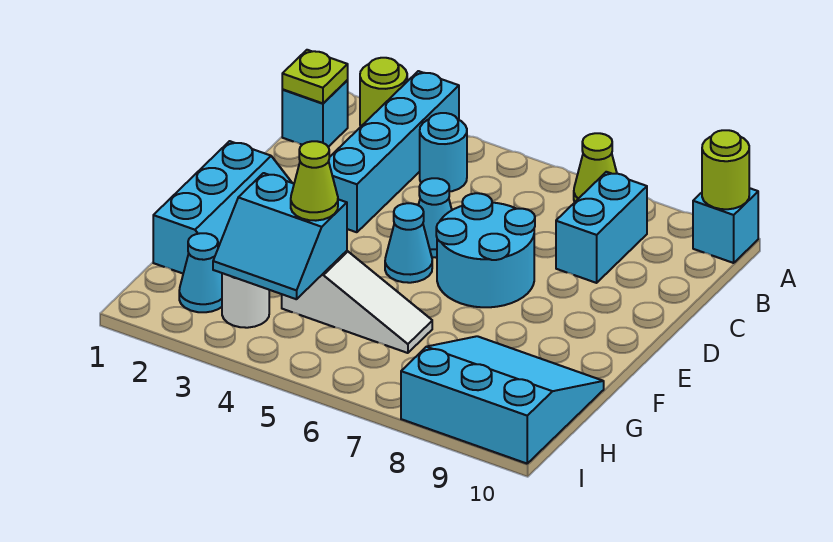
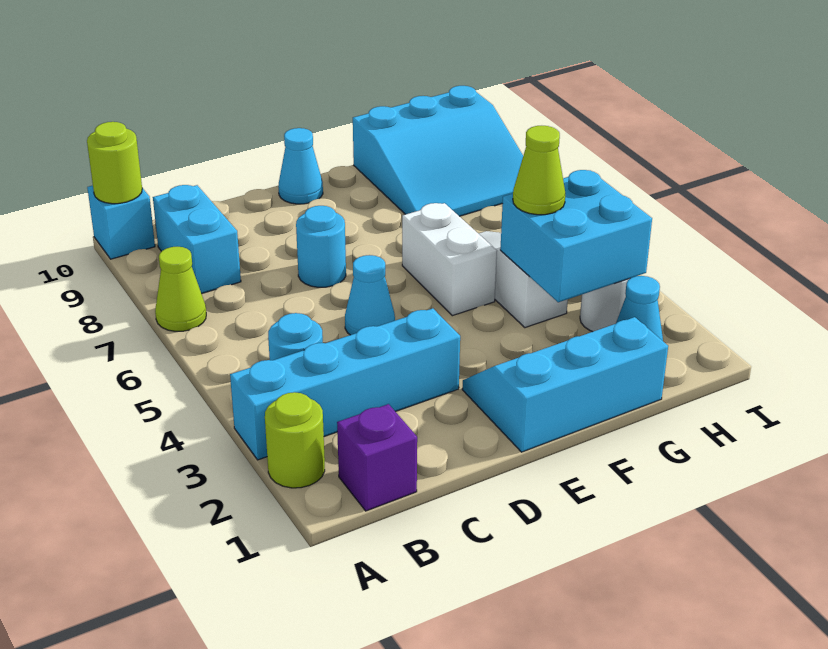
cyan 1x1 brick [282,80,348,147] -> purple 1x1 brick [337,404,417,511]
lime 1x1 plate [282,50,348,103] -> none
cyan 1x2 brick [556,172,647,283] -> cyan 1x2 brick turned to [153,185,241,294]
cyan 2x2 round brick [436,193,535,307] -> cyan 1x1 round brick [296,206,346,287]
cyan 1x1 cone [385,203,432,283] -> cyan 1x1 cone moved to [278,128,323,204]
none -> white 1x2 brick [402,203,497,316]
cyan 2x2 slope [213,173,347,299] -> cyan 2x2 brick [500,170,652,302]
cyan 3x3 slope [401,336,604,464] -> cyan 3x3 slope turned to [353,86,523,216]

